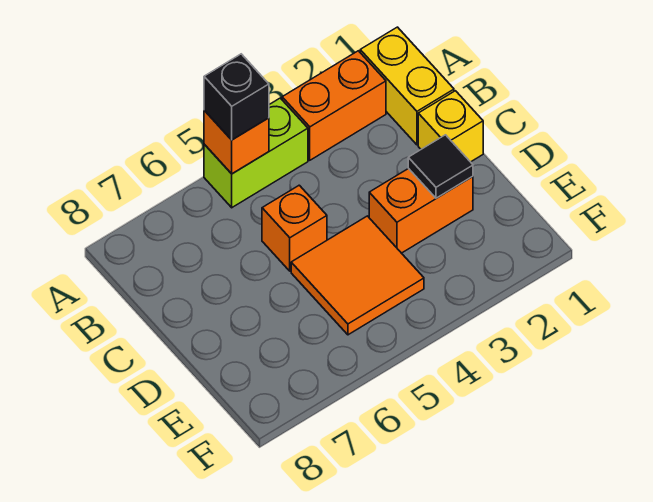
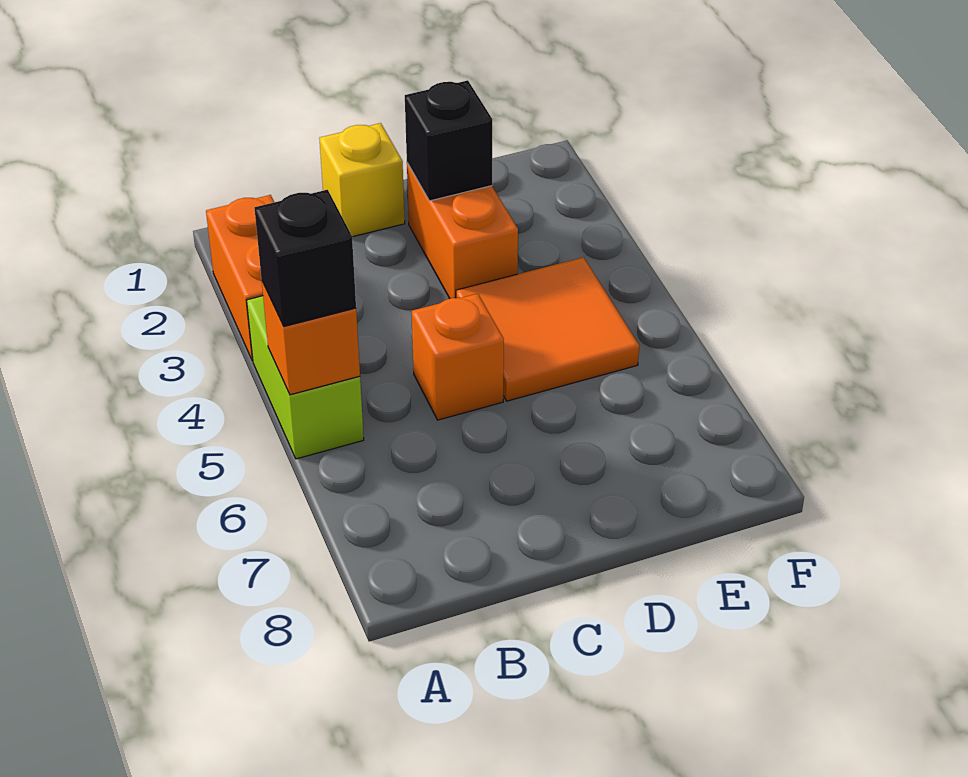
yellow 1x2 brick [360,27,454,145] -> none
black 1x1 tile [408,135,473,198] -> black 1x1 brick [405,80,492,201]

